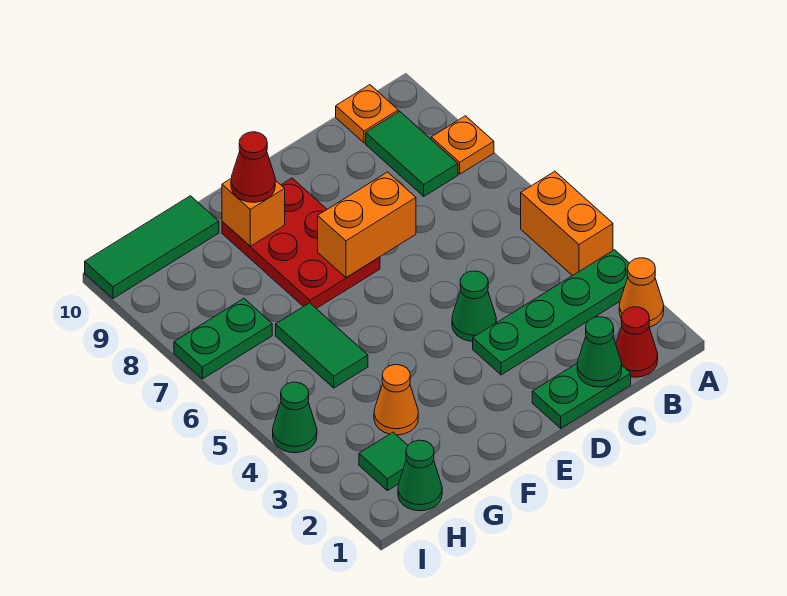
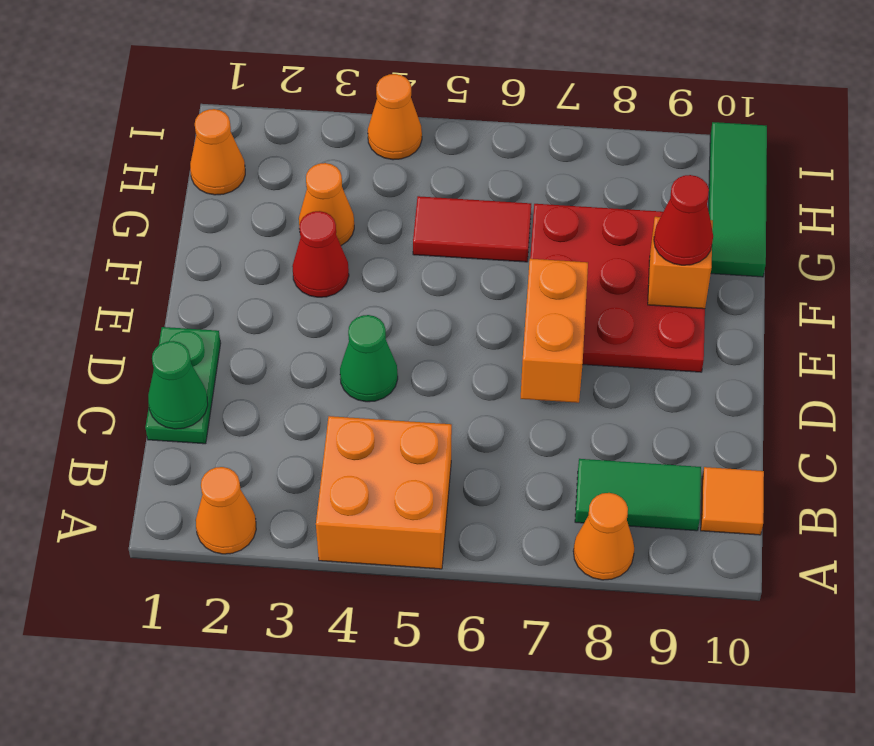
green 1x4 plate [473,250,629,375] -> none
orange 1x2 brick [521,171,613,276] -> orange 2x2 brick [316,416,452,569]
orange 1x1 plate [431,116,494,174] -> orange 1x1 cone [573,493,634,580]
red 1x1 cone [616,307,658,377] -> red 1x1 cone moved to [292,211,349,297]
orange 1x1 plate [336,85,398,143] -> orange 1x1 tile [701,467,764,535]
red 2x3 plate [222,178,380,308] -> red 3x3 plate [530,204,705,372]
green 1x2 tile [276,303,368,388] -> red 1x2 tile [413,196,531,262]
green 1x1 cone [398,440,442,511] -> orange 1x1 cone [190,109,245,195]
green 1x1 tile [359,432,408,491] -> none
green 1x2 plate [174,299,272,379] -> none
green 1x1 cone [273,382,317,453] -> orange 1x1 cone [368,74,422,160]

